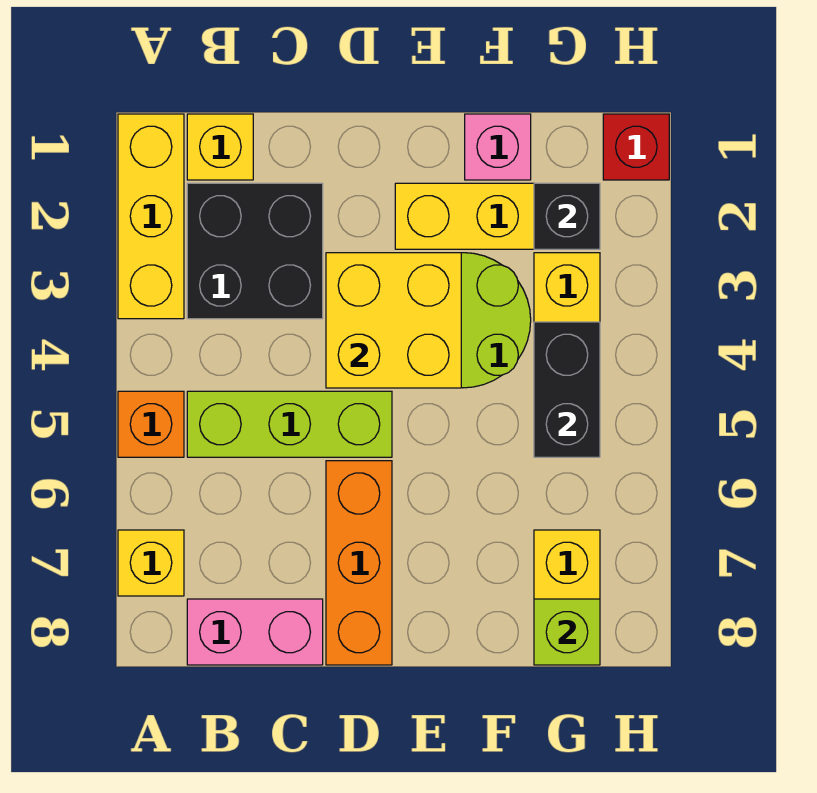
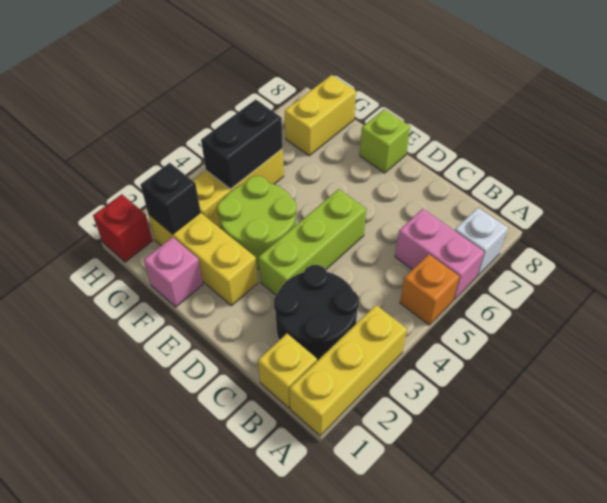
yellow 1x1 brick [118,530,184,596] -> white 1x1 brick [455,207,508,276]
black 2x2 brick [187,183,323,319] -> black 2x2 round brick [274,265,359,361]
lime 1x3 brick [187,391,392,457] -> lime 1x3 brick turned to [258,189,366,295]
pink 1x2 brick [187,599,323,665] -> pink 1x2 brick moved to [395,209,484,300]
yellow 2x2 brick [326,253,461,388] -> none
orange 1x3 brick [326,461,392,665] -> none
lime 1x1 brick [534,599,600,665] -> lime 1x1 brick moved to [360,109,410,173]

